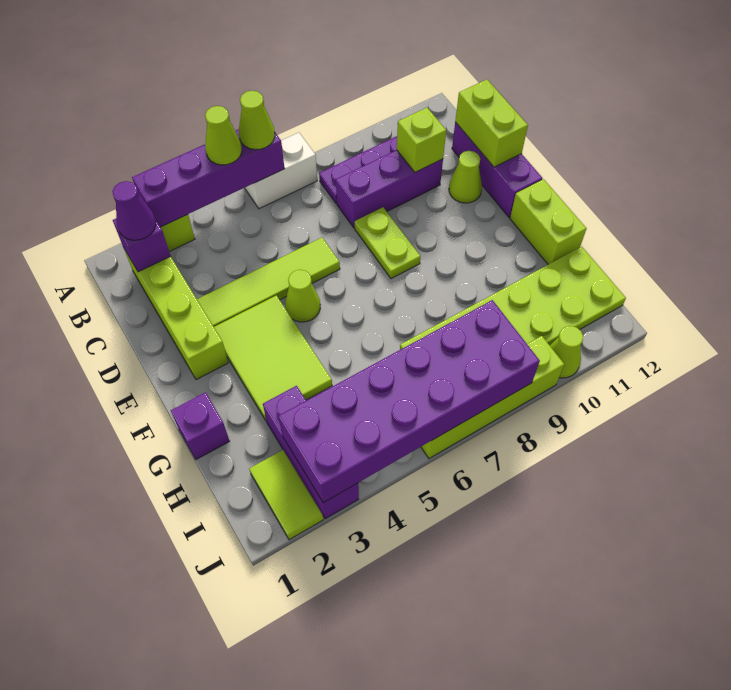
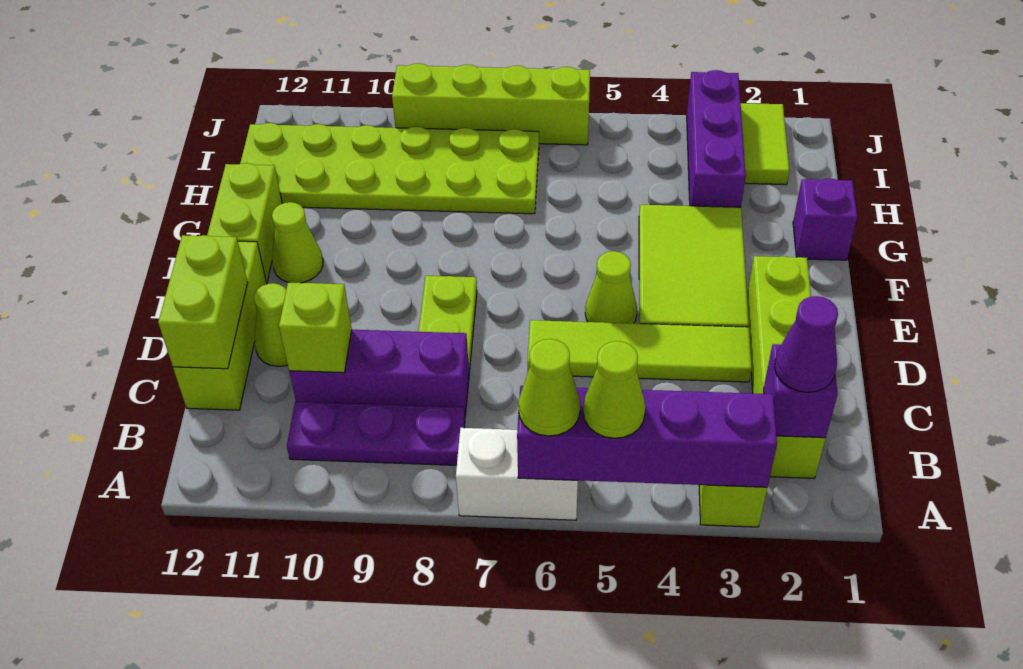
purple 1x3 brick [452,122,543,217] -> lime 1x3 brick [173,241,267,410]
purple 2x6 brick [279,300,540,503] -> none
lime 1x1 cone [550,326,583,378] -> lime 1x1 cone moved to [272,202,323,283]

